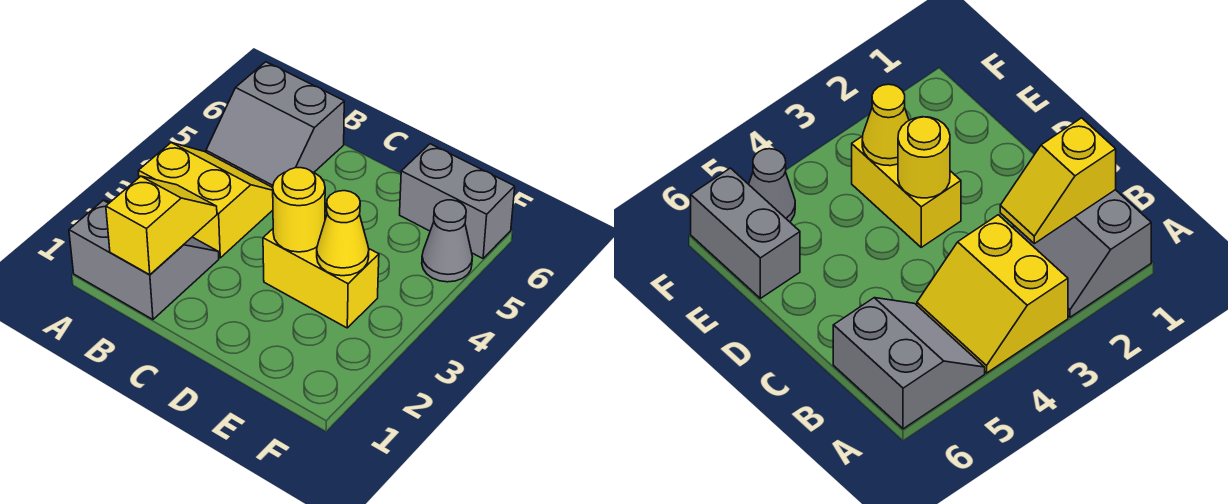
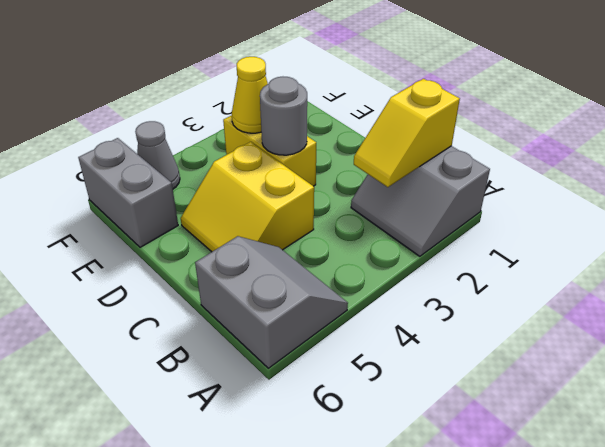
yellow 2x2 slope [138,143,273,258] -> yellow 2x2 slope moved to [181,142,314,252]
yellow 1x1 round brick [273,168,325,252] -> grey 1x1 round brick [260,77,307,155]

